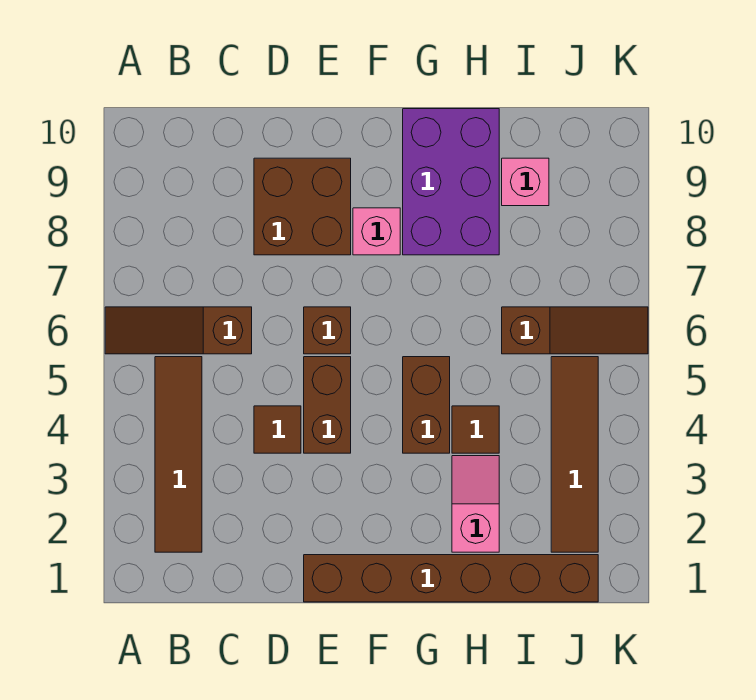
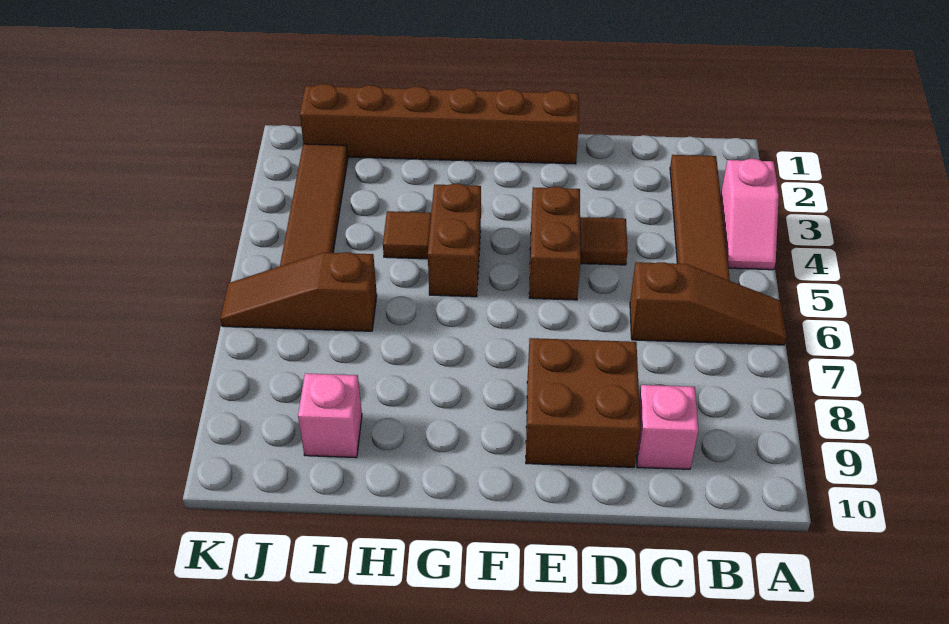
brown 1x1 brick [304,307,351,354] -> none
pink 1x1 brick [353,208,400,255] -> pink 1x1 brick moved to [636,385,698,469]
purple 2x3 brick [403,109,499,255] -> none
pink 1x2 slope [452,456,499,552] -> pink 1x2 slope moved to [721,159,779,270]

